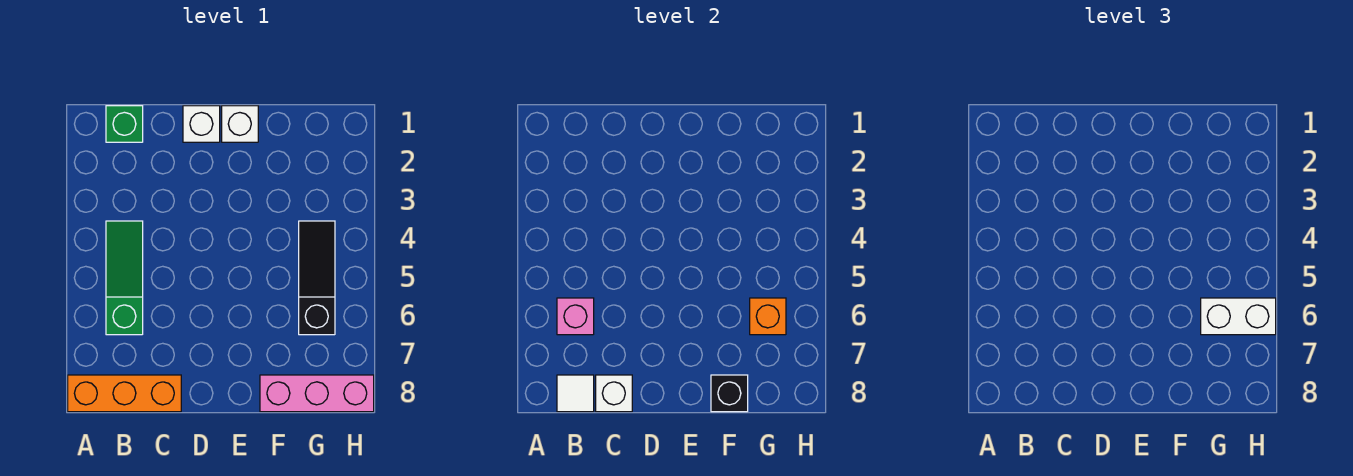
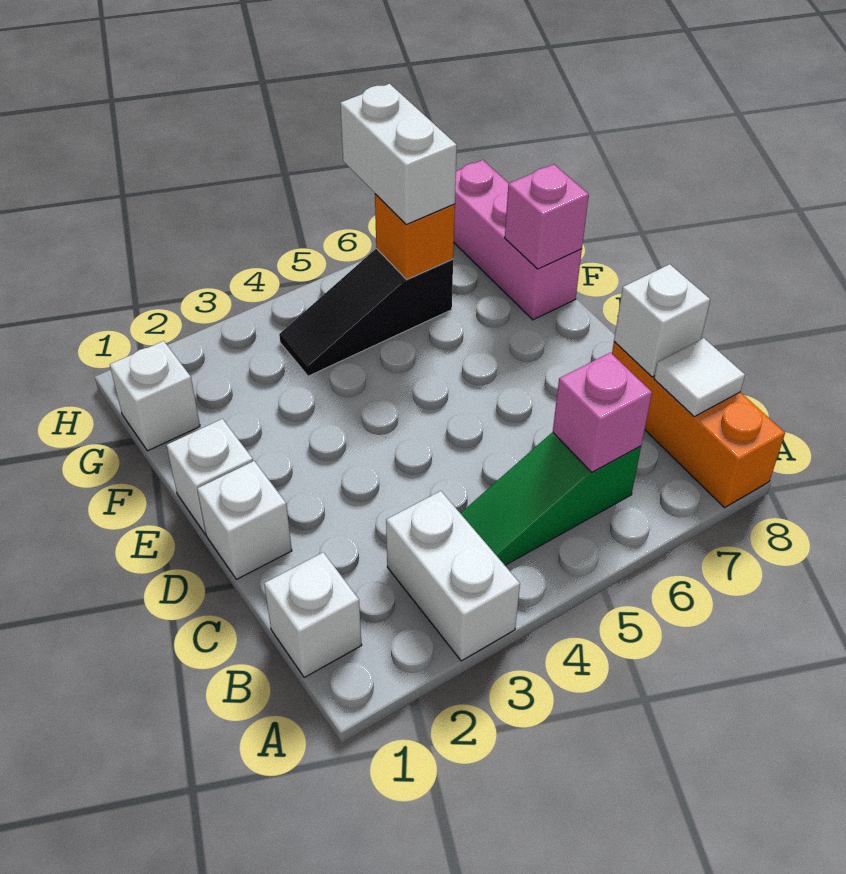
none -> white 1x2 brick [386,491,520,661]
green 1x1 brick [106,106,143,142] -> white 1x1 brick [264,552,362,677]
black 1x1 brick [711,375,748,412] -> pink 1x1 brick [505,164,589,269]
none -> white 1x1 brick [110,341,200,451]

